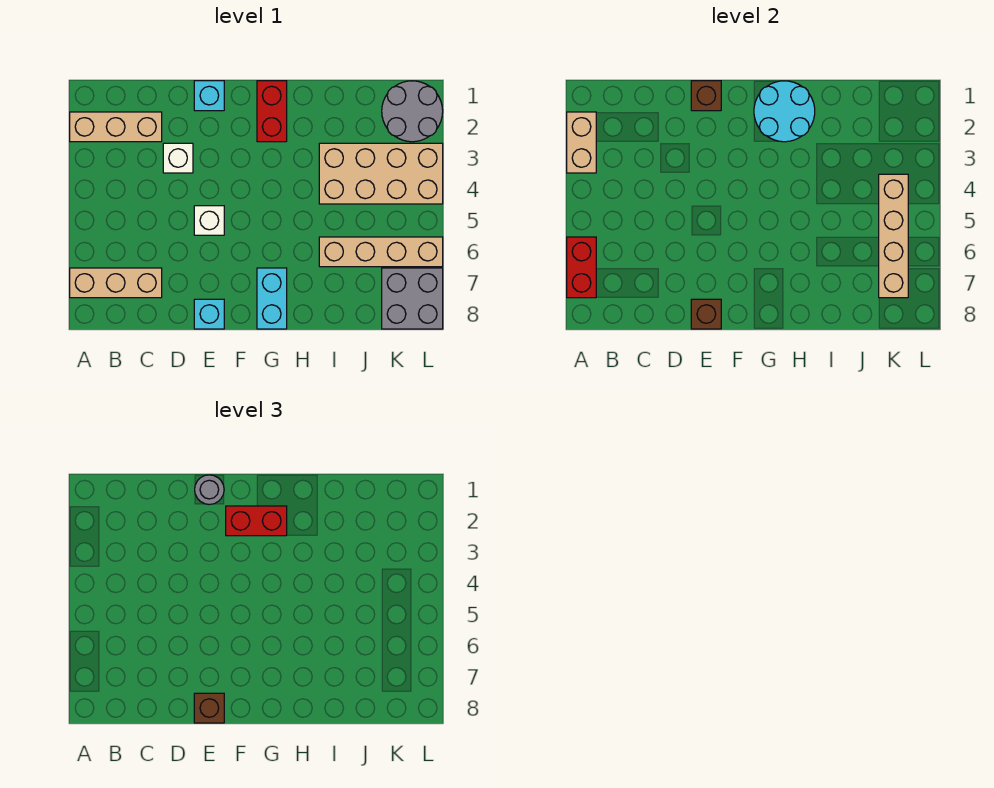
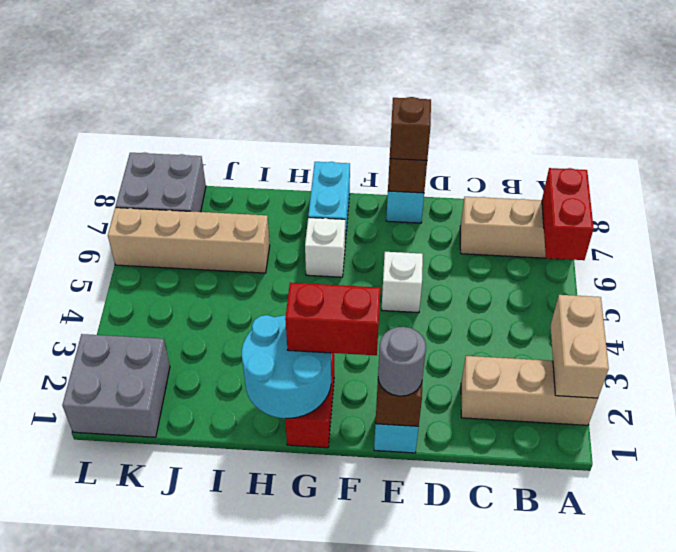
white 1x1 brick [163,143,193,173] -> white 1x1 brick moved to [305,217,345,277]
tan 2x4 brick [319,143,443,204] -> none
grey 2x2 round brick [382,81,443,142] -> grey 2x2 brick [62,334,170,437]
tan 1x4 brick [879,174,908,298] -> none

